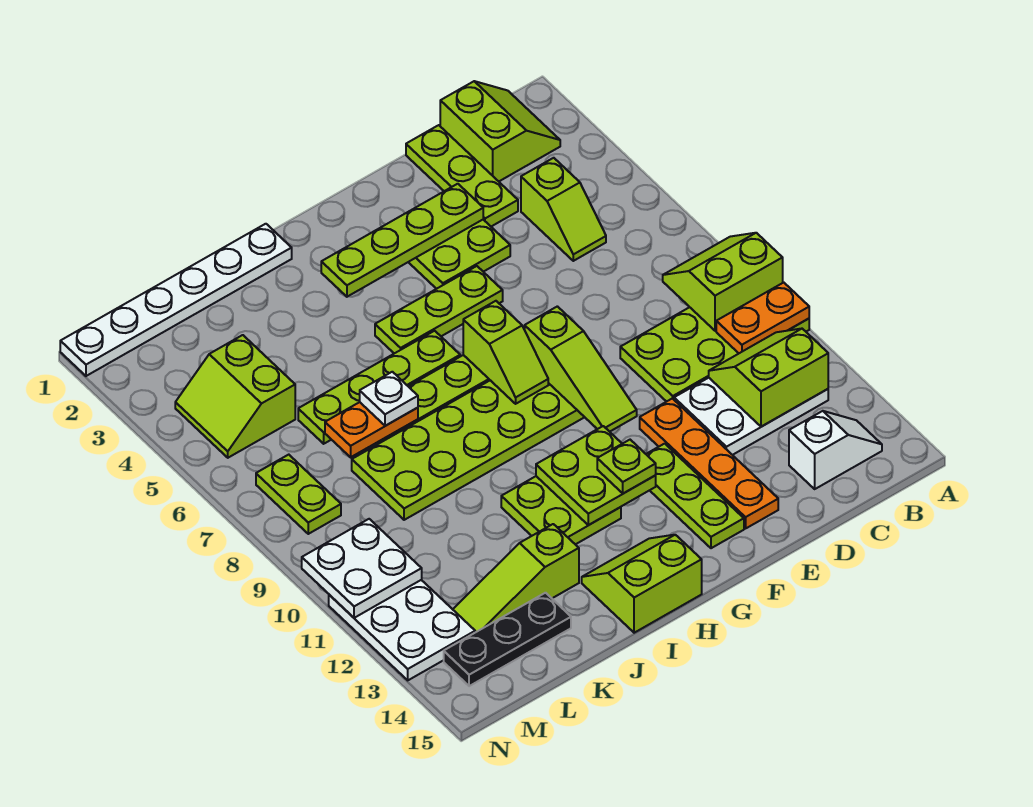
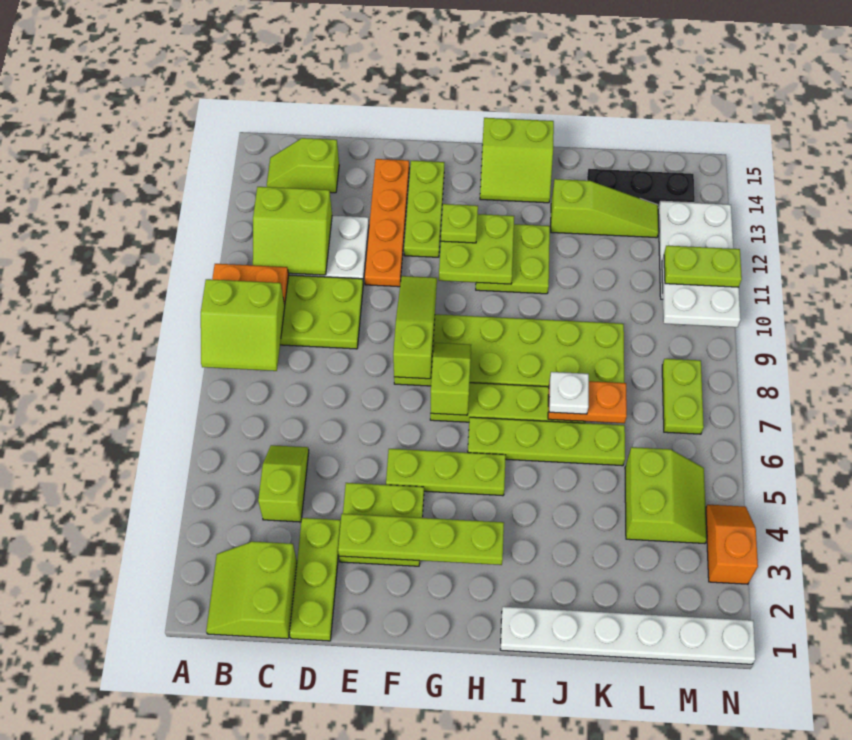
white 1x2 slope [789,411,882,489] -> lime 1x2 slope [267,138,339,193]
none -> lime 1x2 plate [664,246,742,287]
none -> orange 1x2 slope [706,505,758,584]

